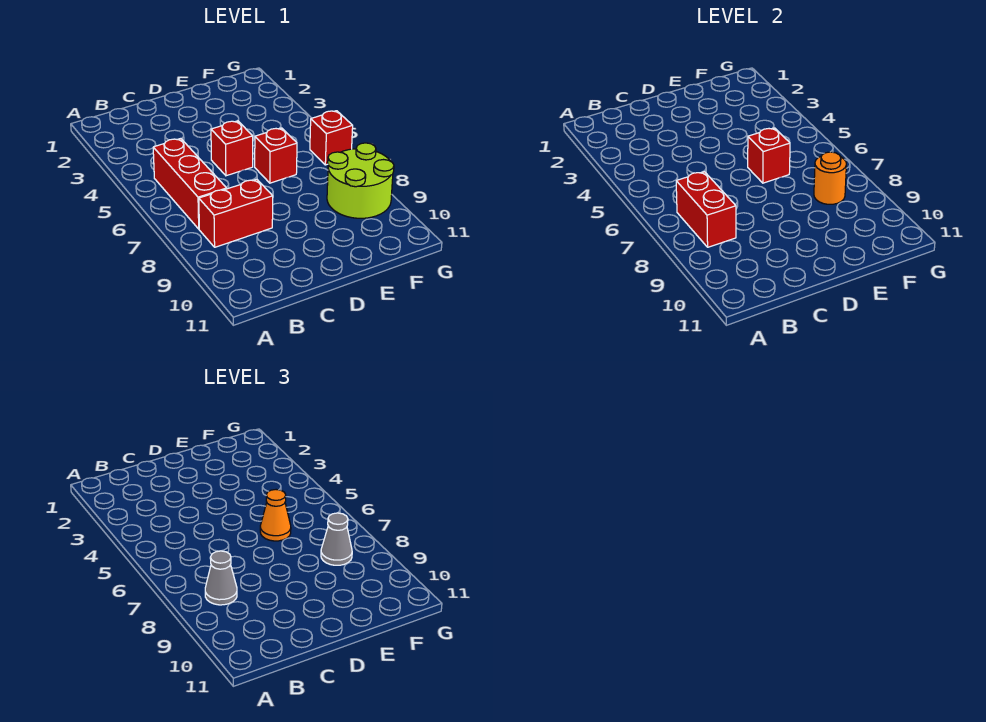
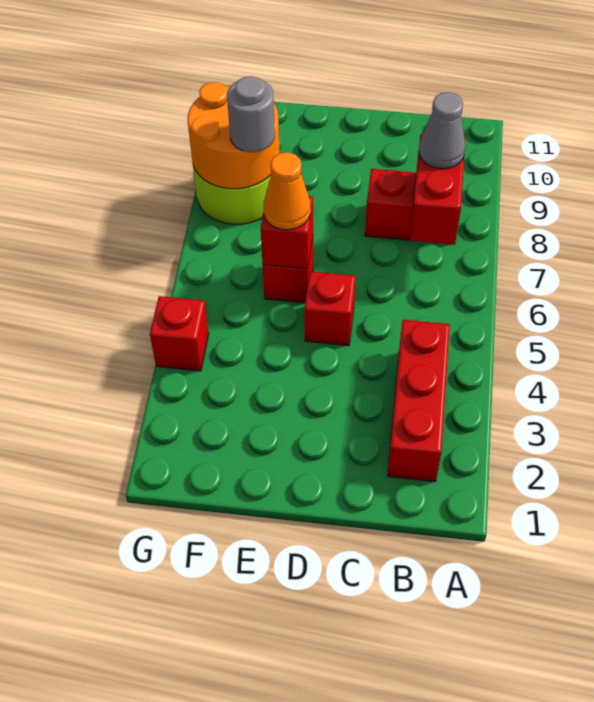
red 1x3 brick [153,139,227,229] -> red 1x3 brick moved to [387,320,450,482]
orange 1x1 round brick [814,152,846,204] -> orange 2x2 round brick [187,82,280,189]
grey 1x1 cone [321,513,352,565] -> grey 1x1 round brick [227,76,275,152]
red 1x1 brick [310,111,353,165] -> red 1x1 brick moved to [150,296,209,371]

